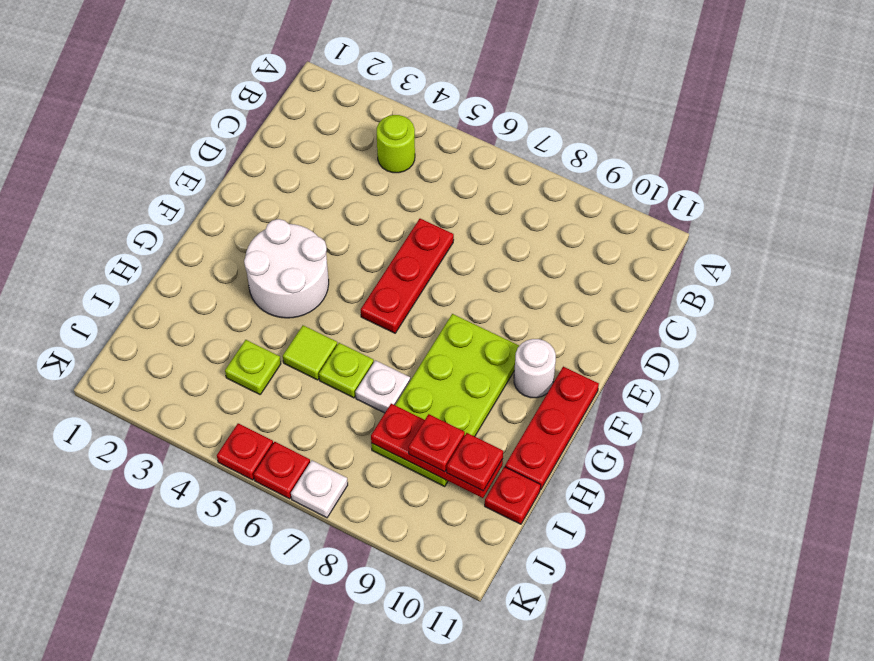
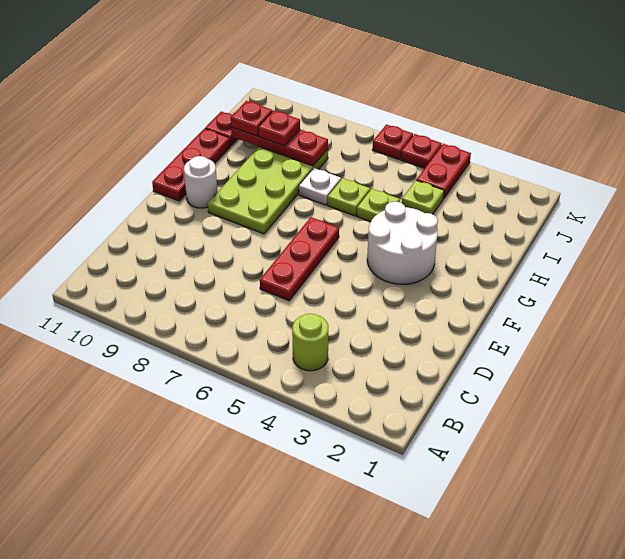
lime 1x1 tile [283,325,337,380] -> lime 1x1 plate [357,189,400,222]
none -> red 1x2 plate [416,144,471,199]
white 1x1 plate [291,460,348,518] -> none

